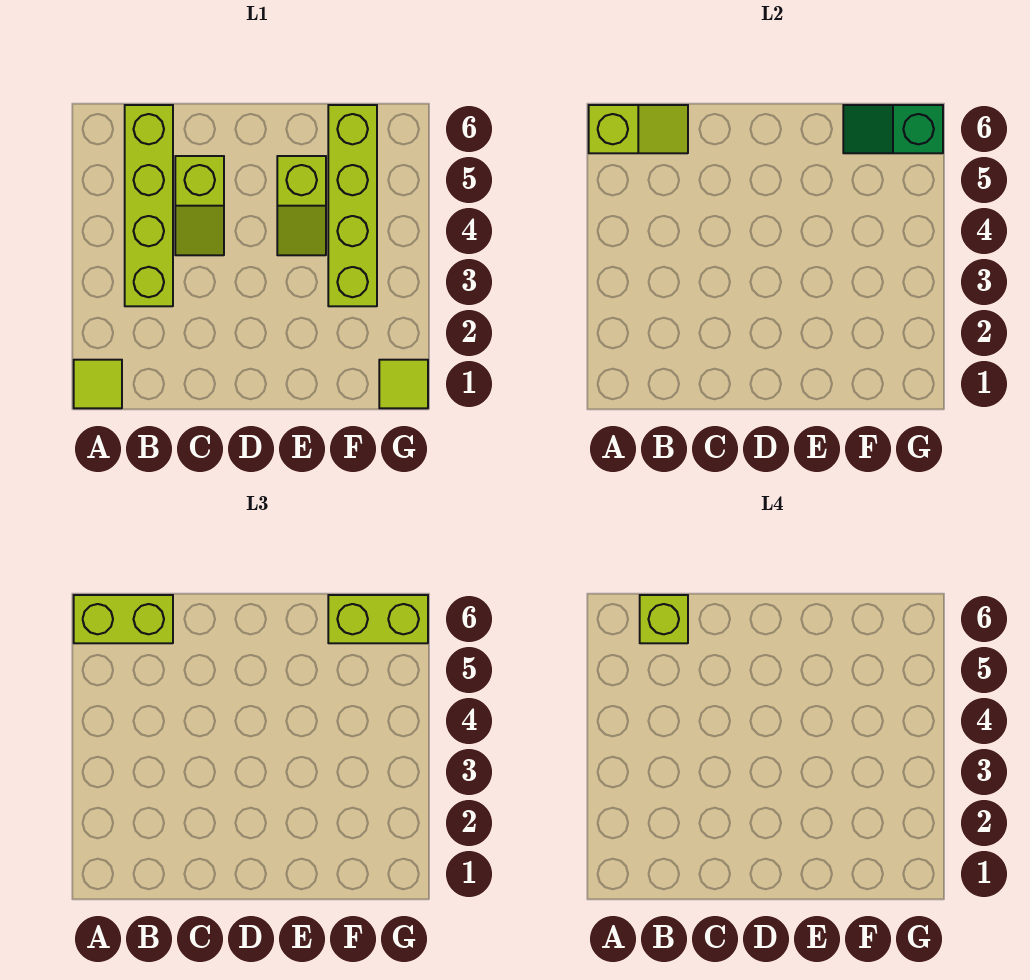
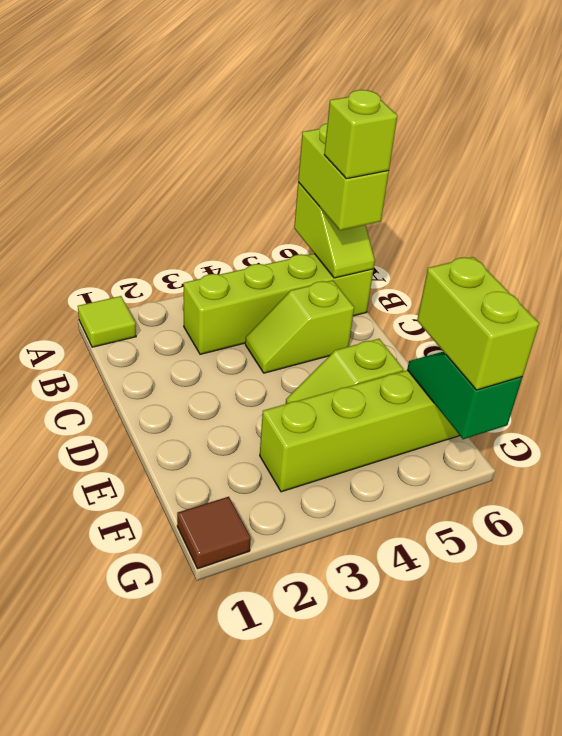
lime 1x1 tile [379,360,428,408] -> brown 1x1 tile [177,497,251,569]

